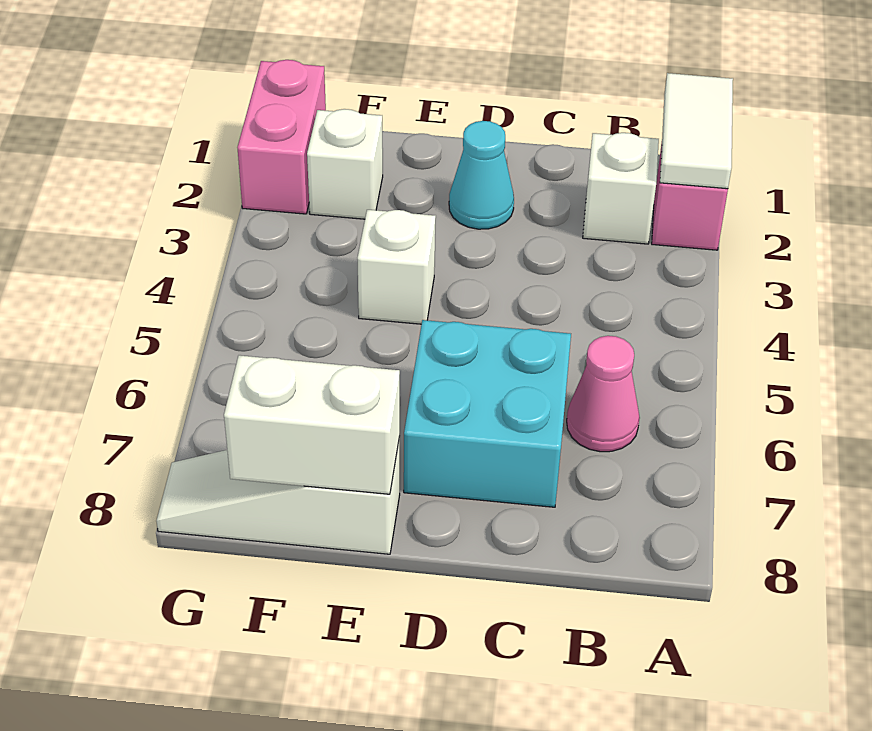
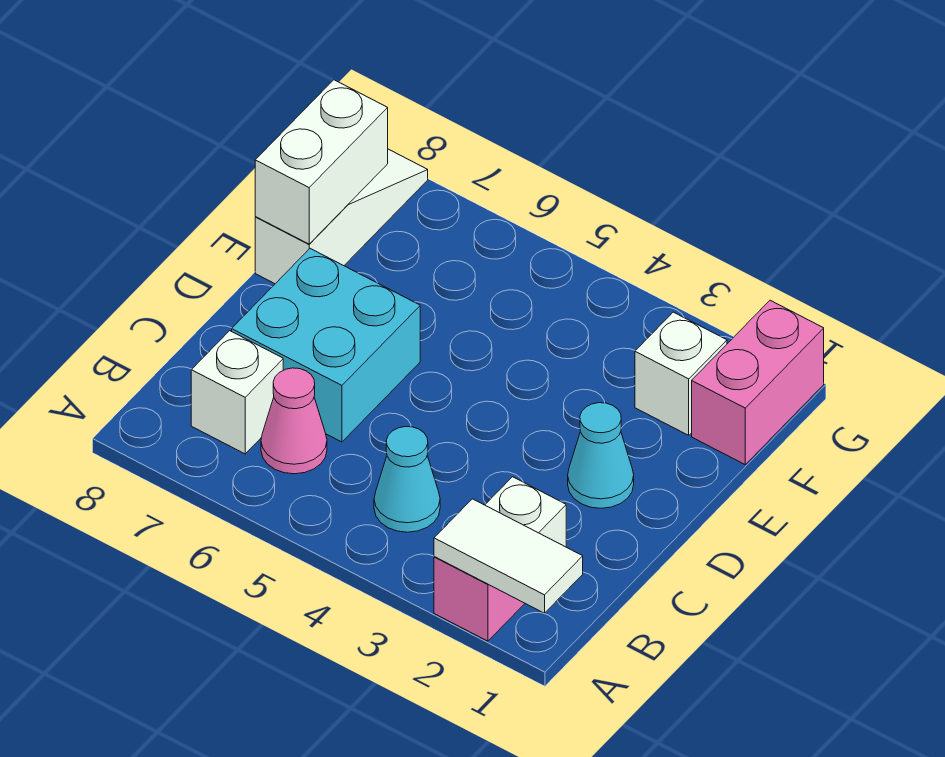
none -> cyan 1x1 cone [374,427,440,532]
white 1x1 brick [357,210,436,324] -> white 1x1 brick moved to [191,331,283,454]
pink 1x2 brick [237,60,326,214] -> pink 1x2 brick turned to [692,300,824,464]

